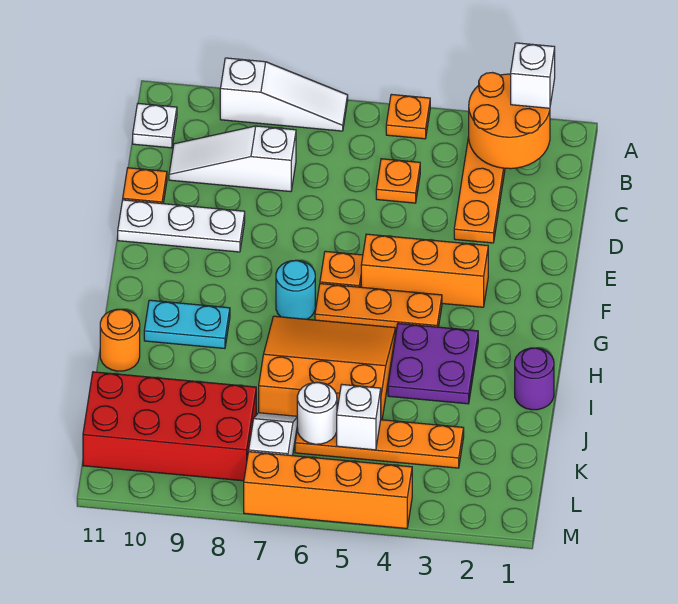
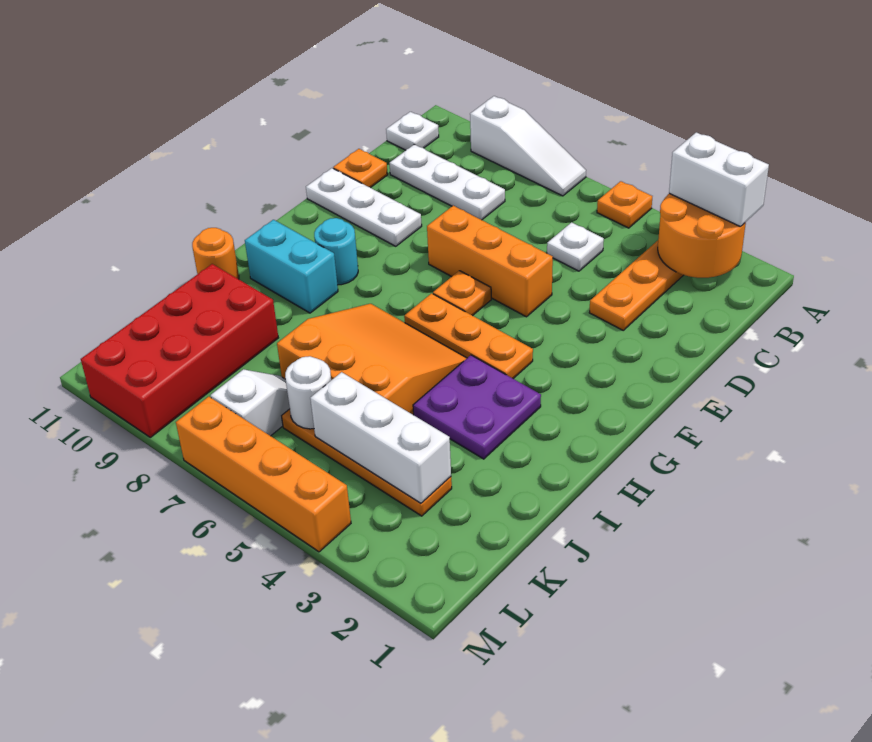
white 1x1 brick [511,43,555,108] -> white 1x2 brick [669,132,769,227]
orange 1x1 plate [376,159,420,203] -> white 1x1 plate [547,222,604,271]
white 1x3 slope [169,126,296,192] -> white 1x3 plate [389,144,505,220]
orange 1x3 brick [361,234,488,307] -> orange 1x3 brick moved to [427,206,553,317]
cyan 1x1 round brick [276,260,315,319] -> cyan 1x1 round brick moved to [314,218,358,285]
cyan 1x2 plate [144,300,230,349] -> cyan 1x2 brick [245,220,338,313]
purple 1x1 round brick [515,348,554,410] -> none
white 1x1 brick [337,385,381,450] -> white 1x3 brick [310,372,451,503]
red 2x4 brick [83,372,256,481] -> red 2x4 brick turned to [81,264,278,437]

